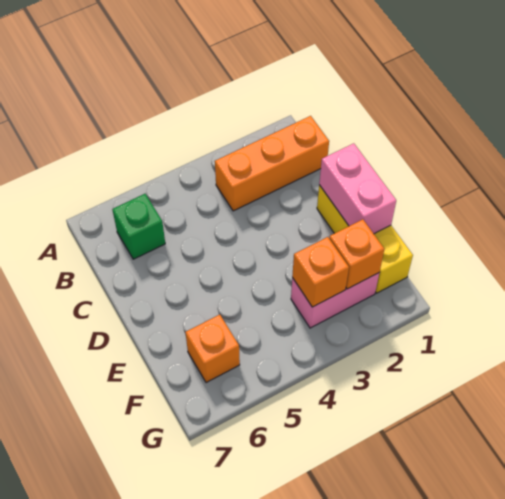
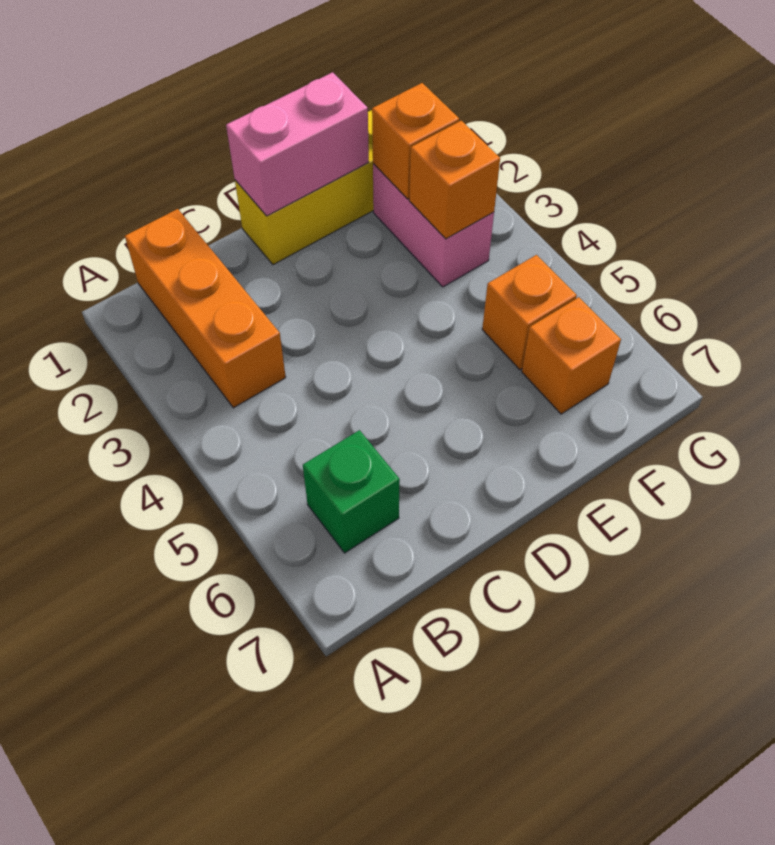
none -> orange 1x1 brick [482,255,577,370]

